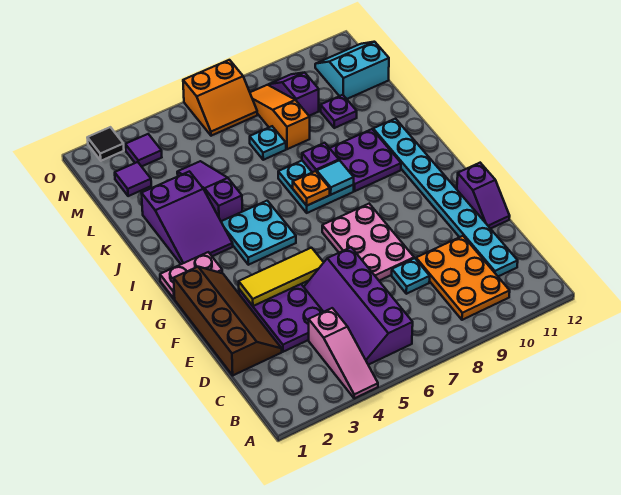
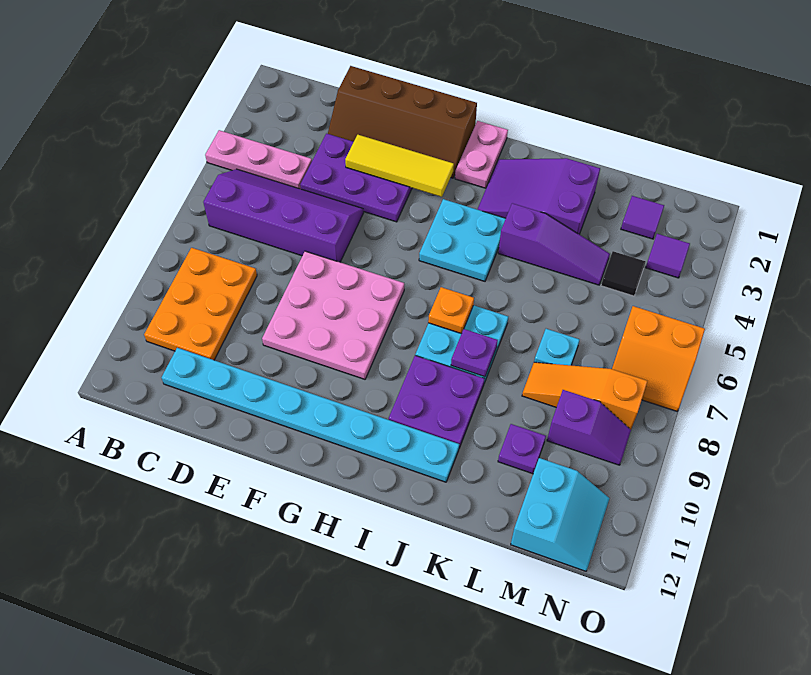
pink 1x3 slope [309,308,378,399] -> pink 1x3 plate [205,130,312,189]
orange 2x3 plate [416,236,510,320] -> orange 2x3 plate turned to [144,248,257,360]
cyan 1x1 plate [392,258,430,294] -> none
pink 2x3 plate [322,204,414,281] -> pink 3x3 plate [262,251,404,379]
purple 1x2 slope [457,163,510,229] -> none
yellow 1x3 tile [239,248,324,306] -> yellow 1x3 tile turned to [345,135,454,197]
cyan 1x1 tile [317,160,354,195] -> none
orange 1x3 slope [250,85,310,149] -> orange 1x3 slope turned to [522,362,647,430]
orange 2x2 slope [183,60,257,136] -> orange 2x2 slope turned to [612,306,705,411]
black 1x1 tile [87,127,124,161] -> black 1x1 tile moved to [601,251,646,296]

